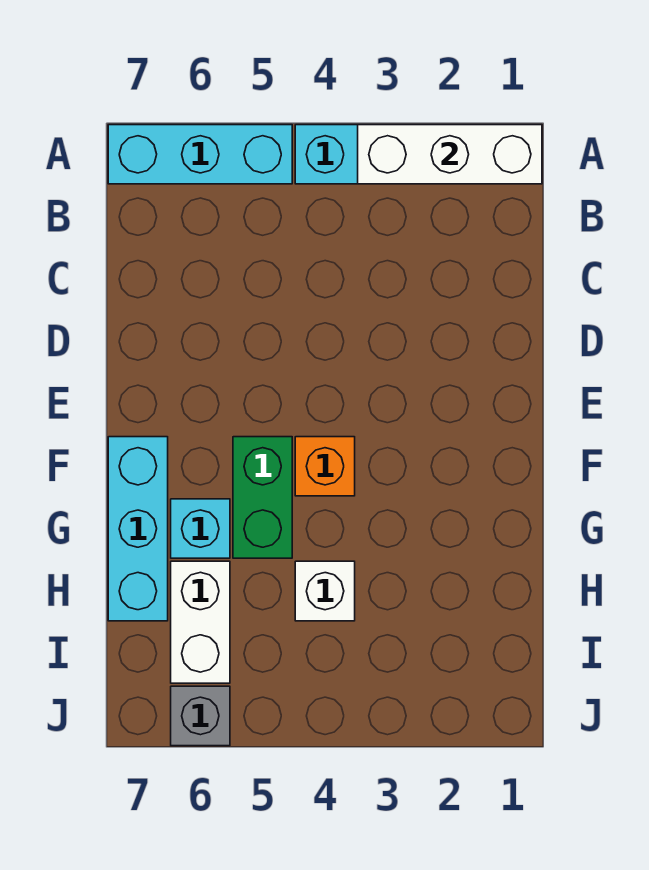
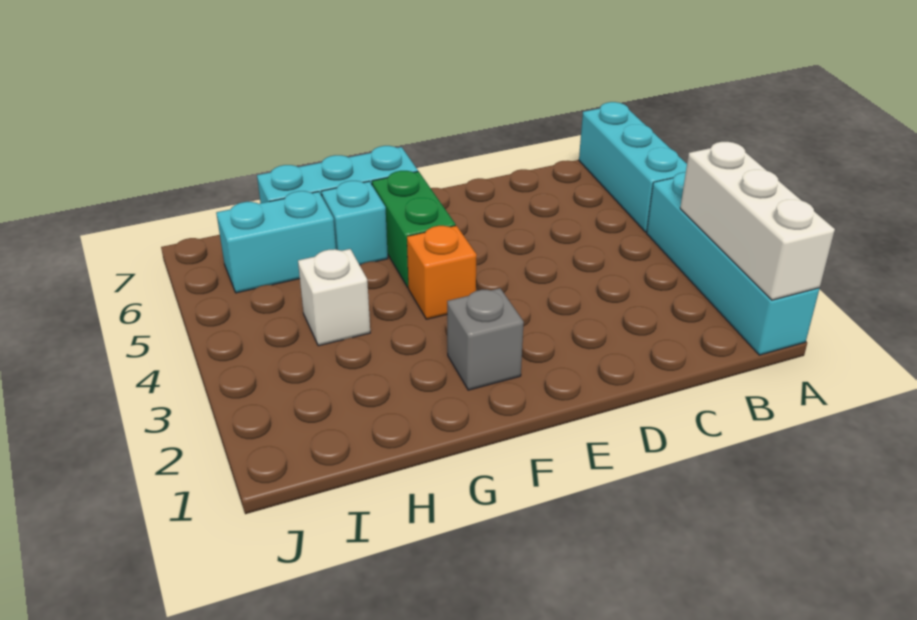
green 1x2 brick [233,437,292,558] -> green 1x2 brick turned to [372,171,456,287]
white 1x2 brick [171,561,230,683] -> cyan 1x2 brick [216,191,336,293]
grey 1x1 brick [171,686,230,746] -> grey 1x1 brick moved to [447,288,524,390]

